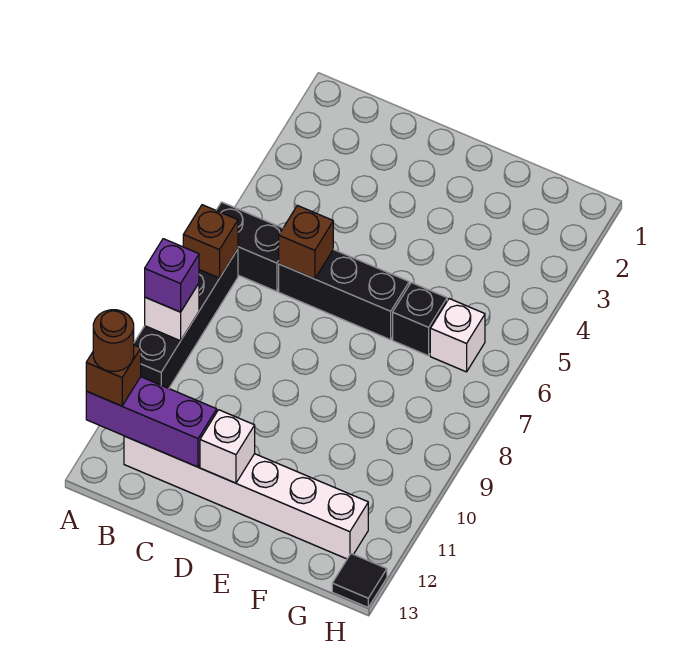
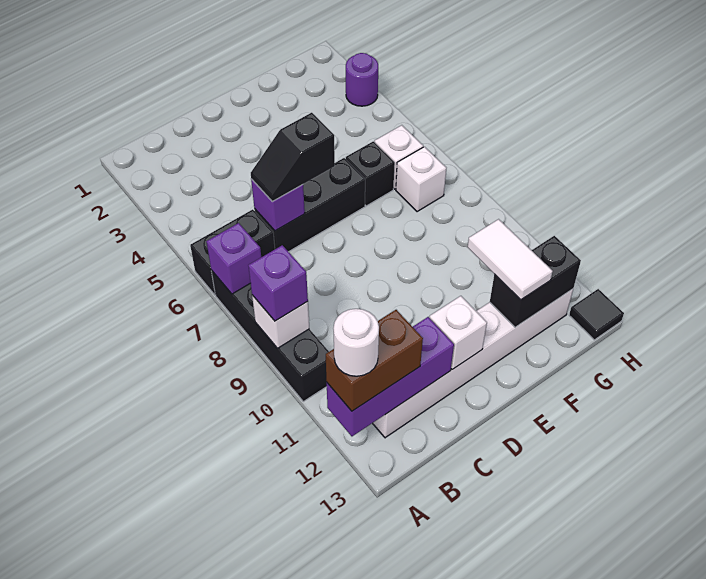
brown 1x1 brick [183,205,238,278] -> purple 1x1 brick [206,223,261,294]
brown 1x1 brick [86,345,141,406] -> brown 1x2 brick [326,310,423,411]
brown 1x1 round brick [93,310,134,371] -> white 1x1 round brick [333,309,379,376]
brown 1x1 brick [279,205,333,279] -> purple 1x1 brick [251,179,305,231]
none -> black 1x2 slope [251,113,335,202]
none -> white 1x2 tile [468,219,553,300]
none -> black 1x2 brick [490,236,581,327]
none -> white 1x1 brick [396,147,446,212]
none -> purple 1x1 round brick [346,53,378,106]

